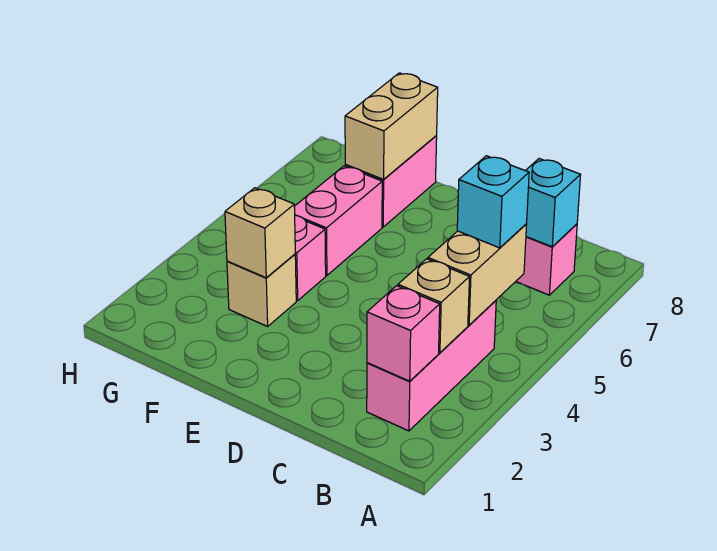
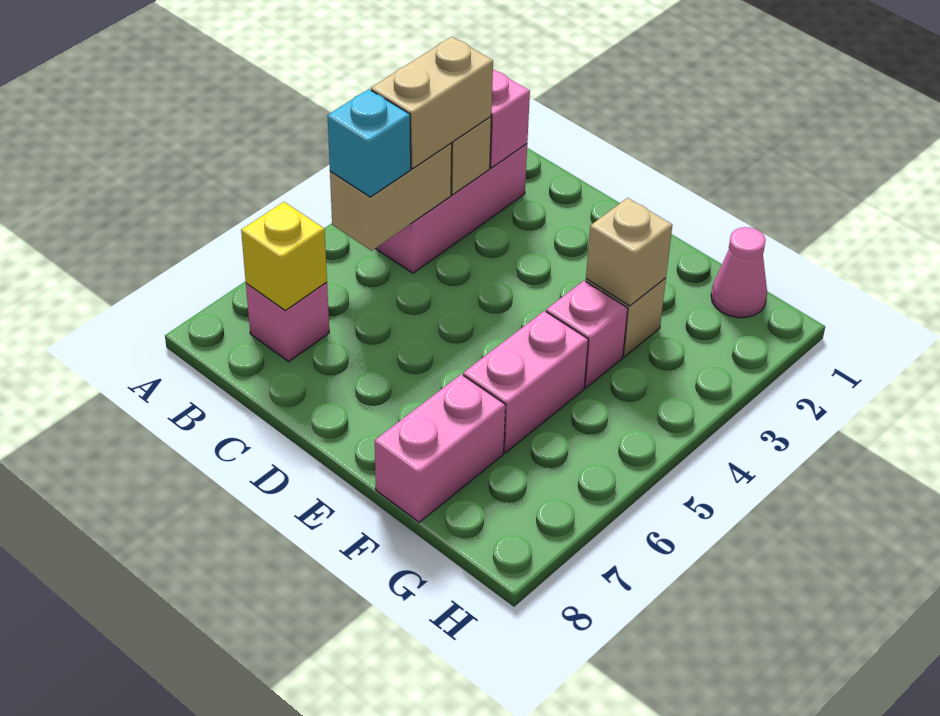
cyan 1x1 brick [525,159,580,247] -> yellow 1x1 brick [241,202,327,310]
tan 1x2 brick [345,73,438,179] -> tan 1x2 brick moved to [371,37,493,169]
none -> pink 1x1 cone [711,227,767,318]

